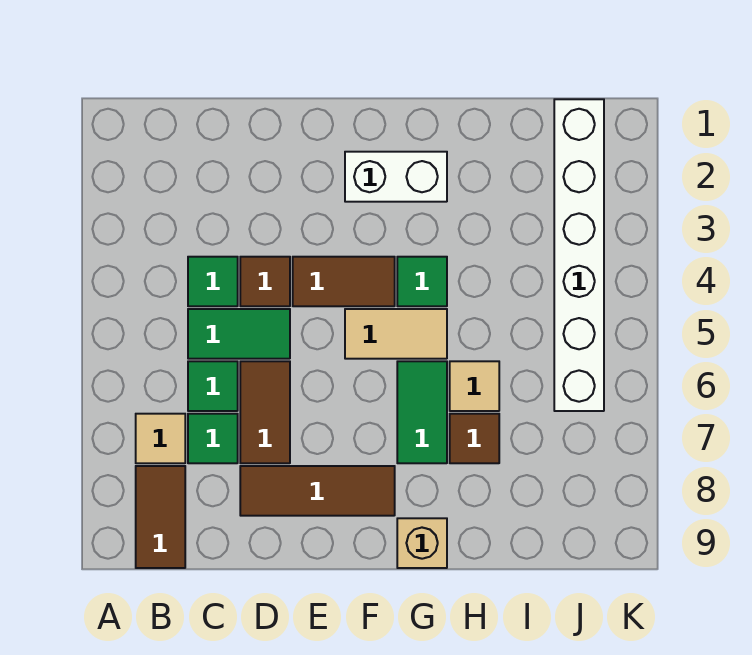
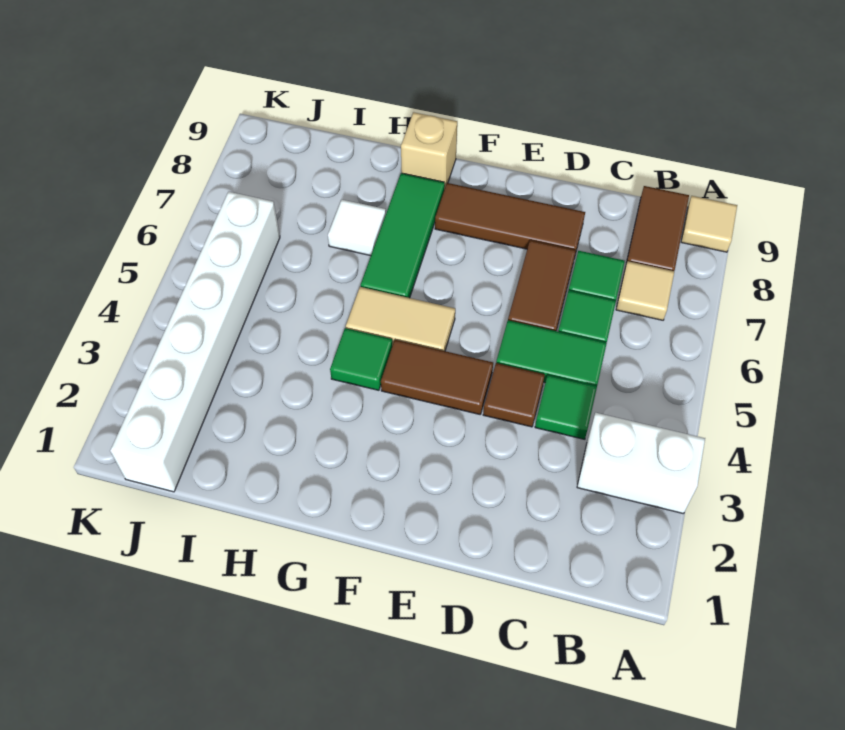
white 1x2 brick [345,152,447,202] -> white 1x2 brick moved to [577,413,705,514]
green 1x2 tile [397,361,447,463] -> green 1x3 tile [361,173,445,298]
tan 1x1 tile [450,361,499,411] -> tan 1x1 tile moved to [681,196,737,252]
brown 1x1 tile [450,414,499,463] -> white 1x1 tile [328,200,386,256]

